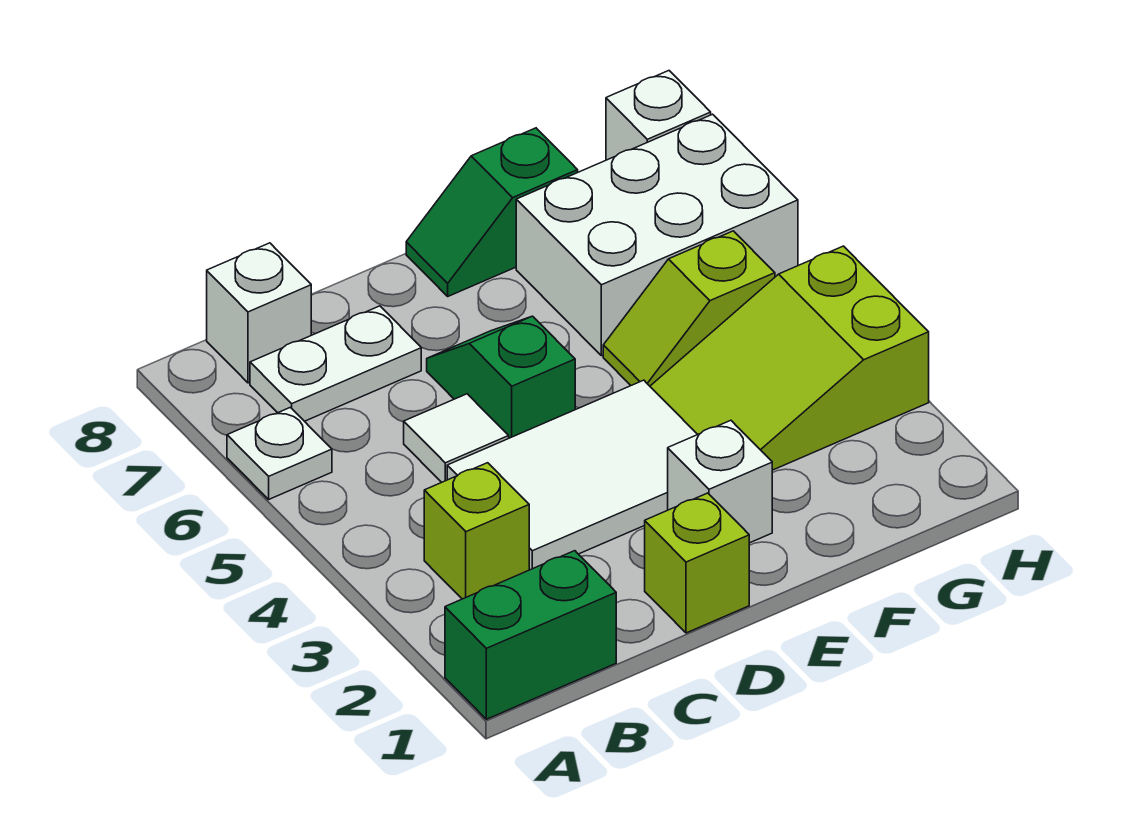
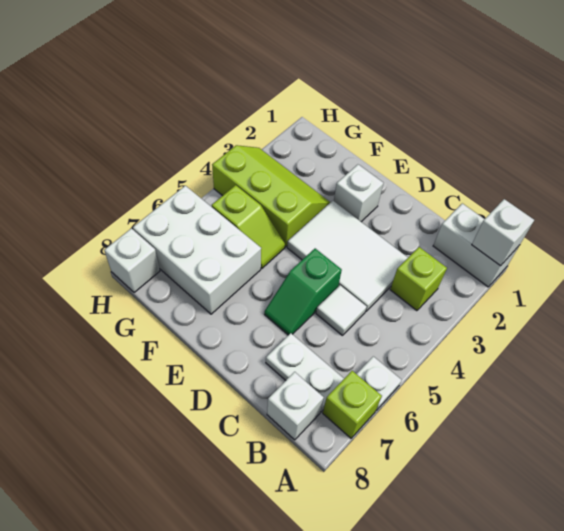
green 1x2 brick [445,551,616,719] -> white 1x2 brick [433,203,519,287]
none -> white 1x1 brick [472,199,534,266]
lime 1x1 brick [645,493,749,633] -> lime 1x1 brick moved to [323,371,382,438]
green 1x2 slope [406,128,578,296] -> none
lime 2x3 slope [650,246,929,470] -> lime 2x3 slope turned to [212,145,330,247]

